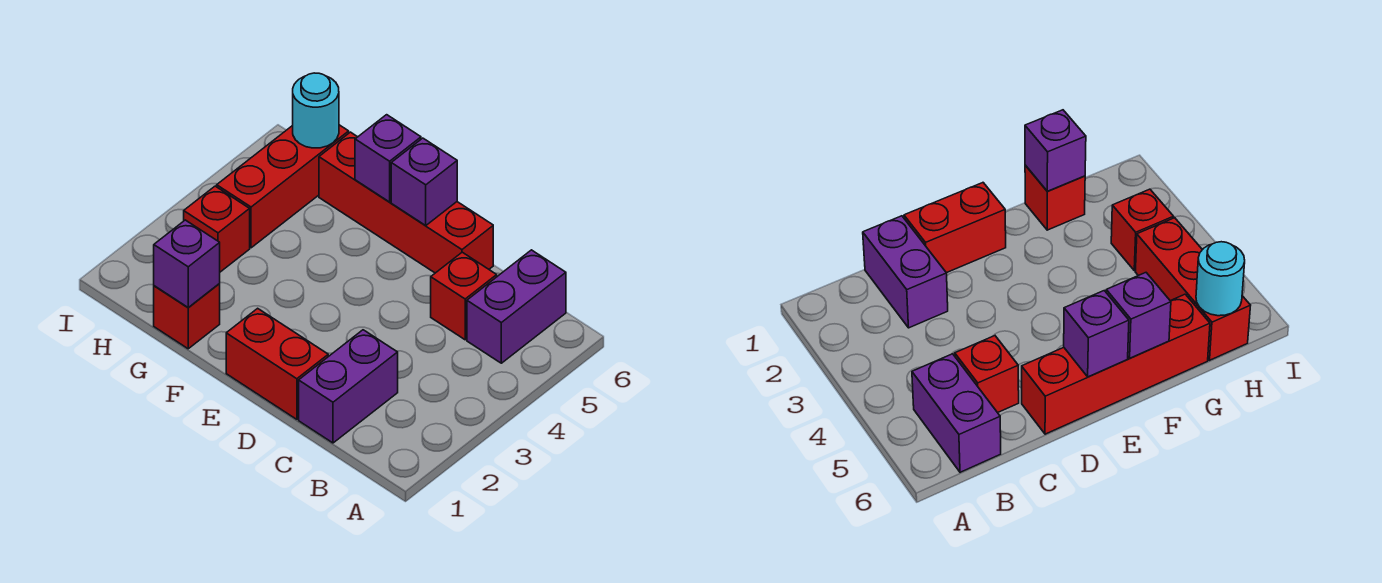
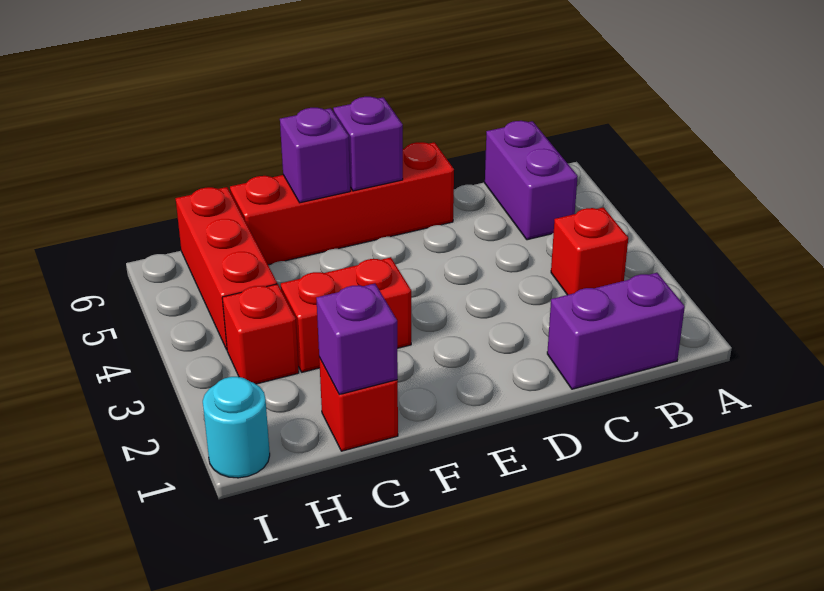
purple 1x2 brick [299,330,398,443] -> purple 1x2 brick turned to [547,273,685,389]
red 1x1 brick [431,252,497,340] -> red 1x1 brick moved to [551,207,628,295]
red 1x2 brick [226,308,328,419] -> red 1x2 brick moved to [281,257,411,372]
cyan 1x1 round brick [293,73,339,148] -> cyan 1x1 round brick moved to [203,377,270,478]

